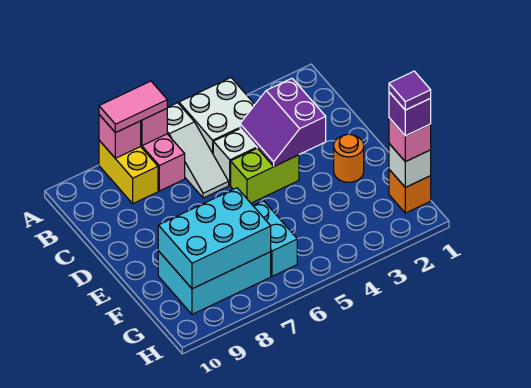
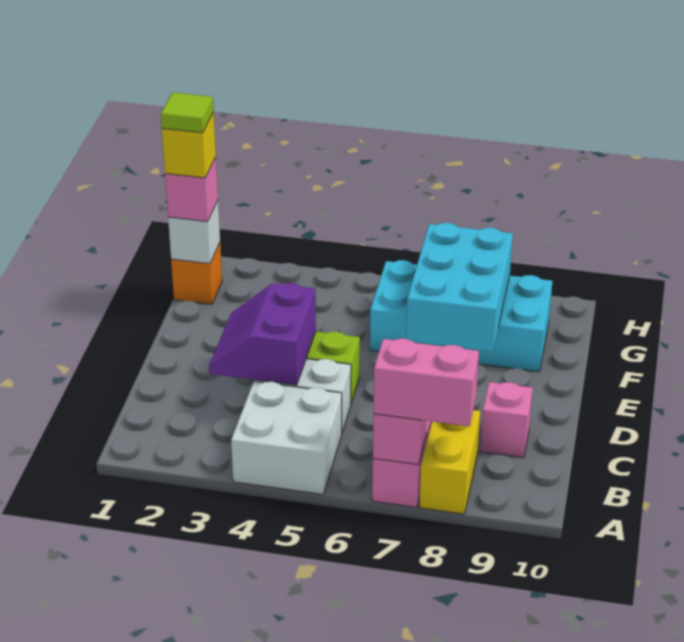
white 1x3 slope [167,103,229,198] -> none
pink 1x2 tile [99,81,167,133] -> pink 1x2 brick [374,339,479,426]
pink 1x1 brick [99,115,141,158] -> pink 1x1 brick moved to [480,382,533,458]
purple 2x2 slope [240,78,326,166] -> purple 2x2 slope turned to [209,283,316,385]
orange 1x1 round brick [334,134,364,182] -> none
cyan 2x3 brick [158,188,271,289] -> cyan 2x3 brick turned to [406,223,513,352]
purple 1x1 brick [389,92,431,136] -> yellow 1x1 brick [162,112,216,178]
purple 1x1 tile [389,71,431,110] -> lime 1x1 tile [161,92,214,133]

